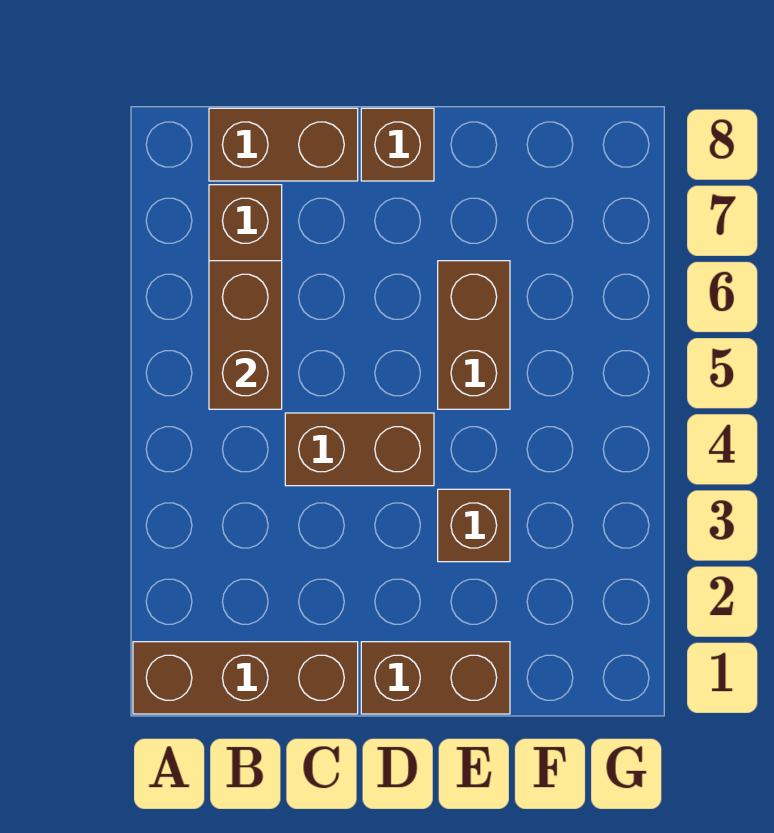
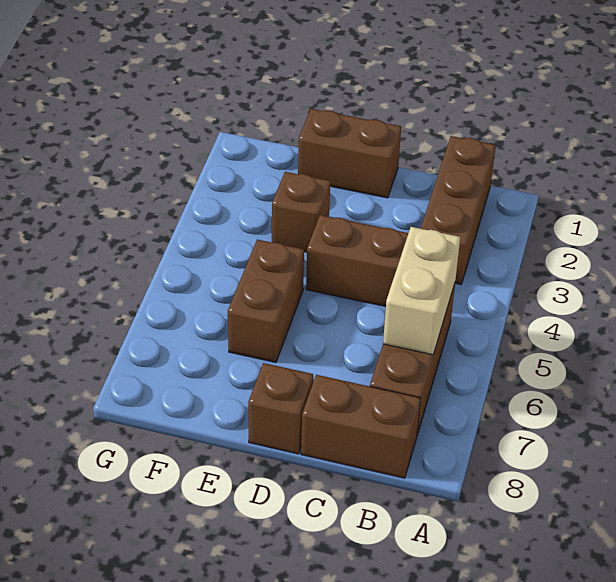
brown 1x3 brick [133,642,358,714] -> brown 1x3 brick turned to [421,136,496,284]
brown 1x2 brick [209,261,282,409] -> tan 1x2 brick [383,227,460,355]

